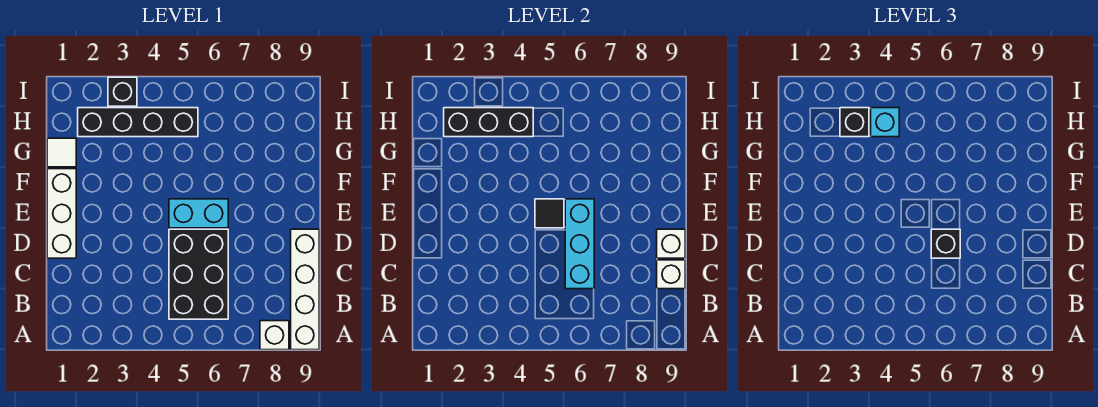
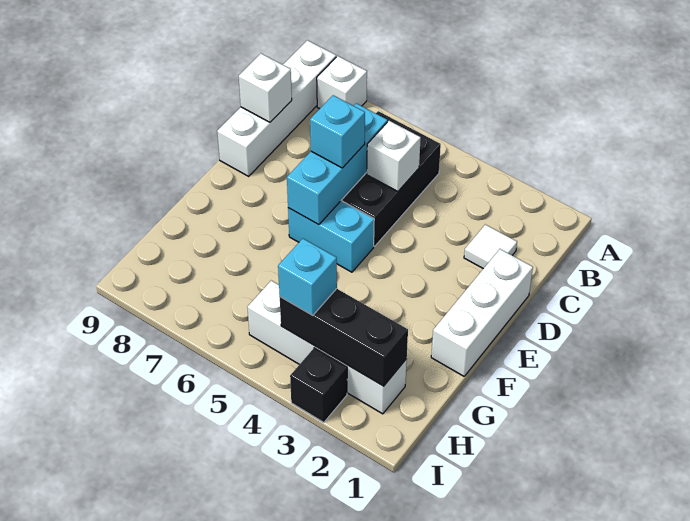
black 1x1 brick [931,229,960,258] -> cyan 1x1 brick [310,95,365,168]
white 1x1 brick [657,229,685,258] -> white 1x1 brick moved to [367,121,421,191]
black 1x1 tile [535,199,564,228] -> none
white 1x1 tile [47,138,76,167] -> white 1x1 tile moved to [464,224,517,269]
black 1x4 brick [78,108,198,137] -> white 1x4 brick [247,281,407,414]
black 1x1 brick [840,108,869,137] -> none

